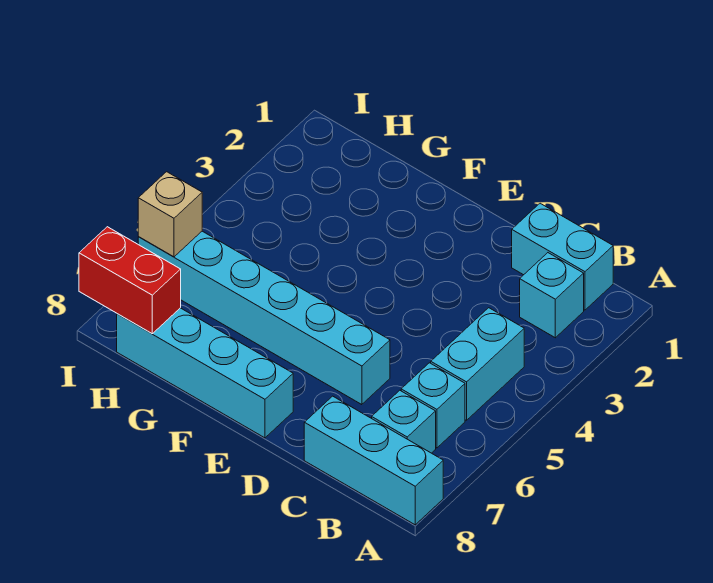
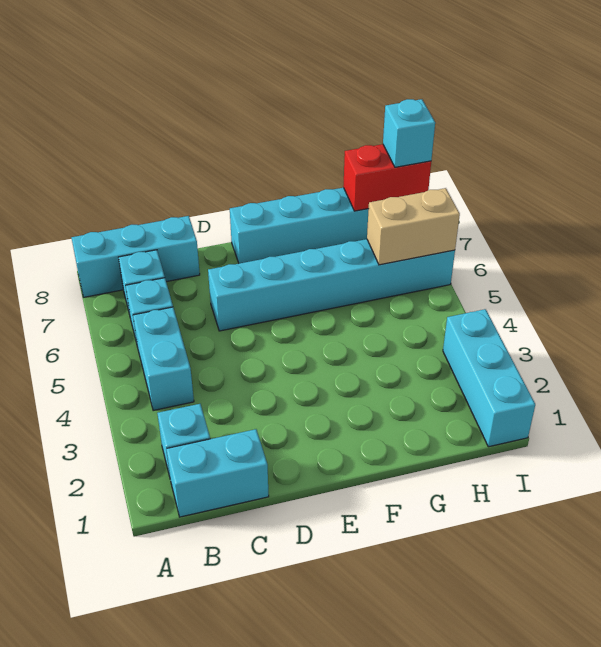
none -> cyan 1x3 brick [443,309,535,447]
tan 1x1 brick [138,172,202,257] -> tan 1x2 brick [367,188,460,265]
none -> cyan 1x1 brick [383,99,435,167]

